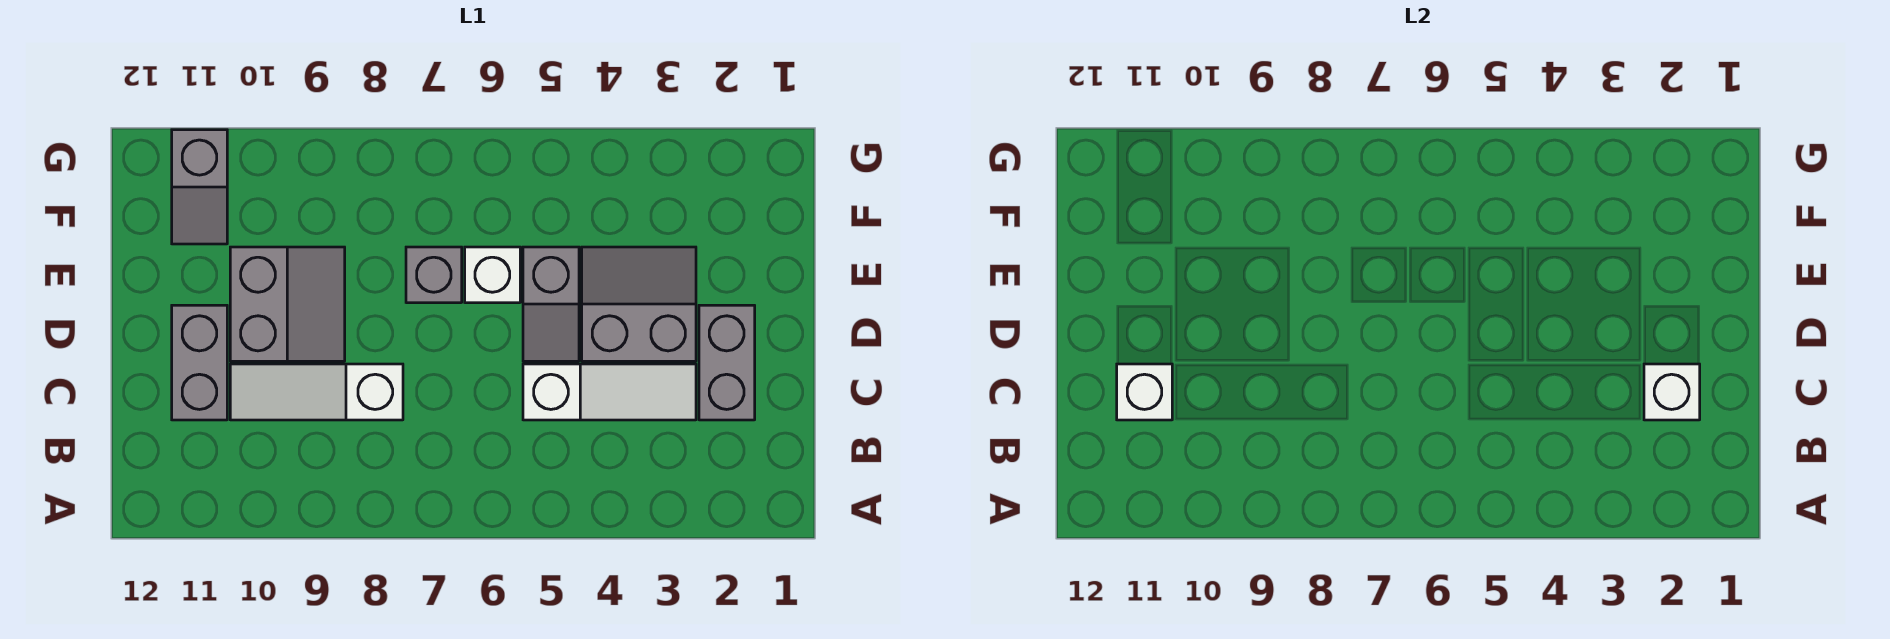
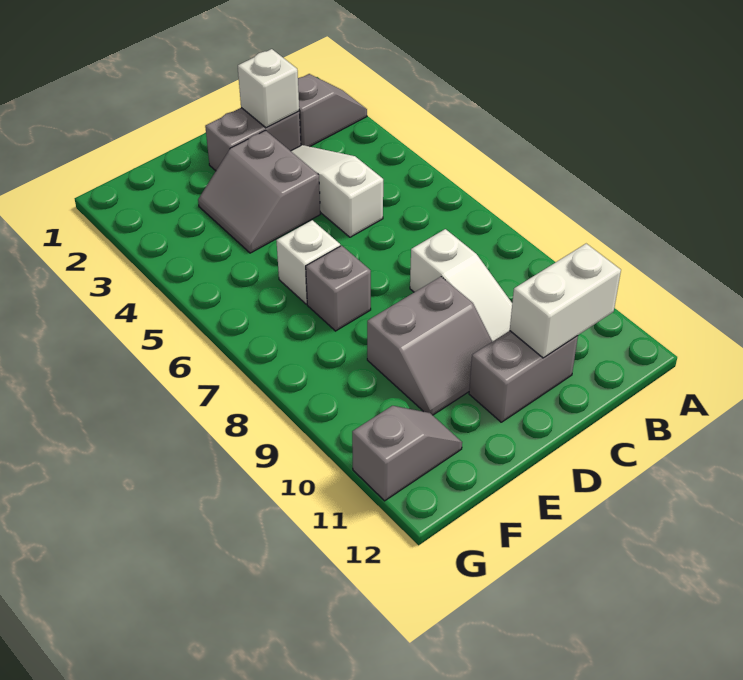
white 1x1 brick [1117,364,1172,420] -> white 1x2 brick [510,244,621,358]
grey 1x2 slope [523,247,579,361] -> grey 1x2 slope moved to [298,74,367,147]
grey 2x2 slope [230,247,345,361] -> grey 2x2 slope turned to [367,277,492,415]

